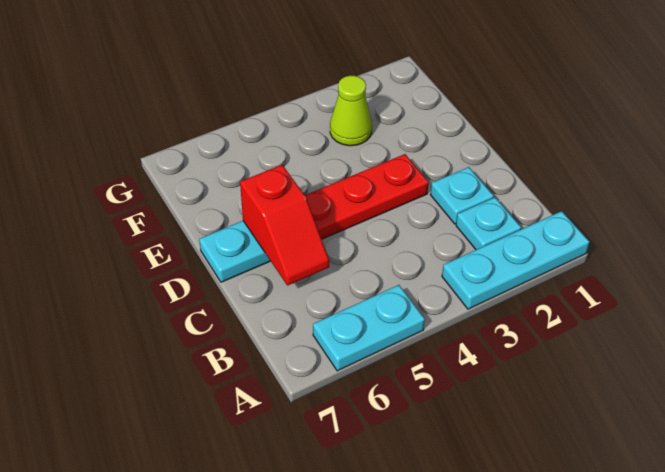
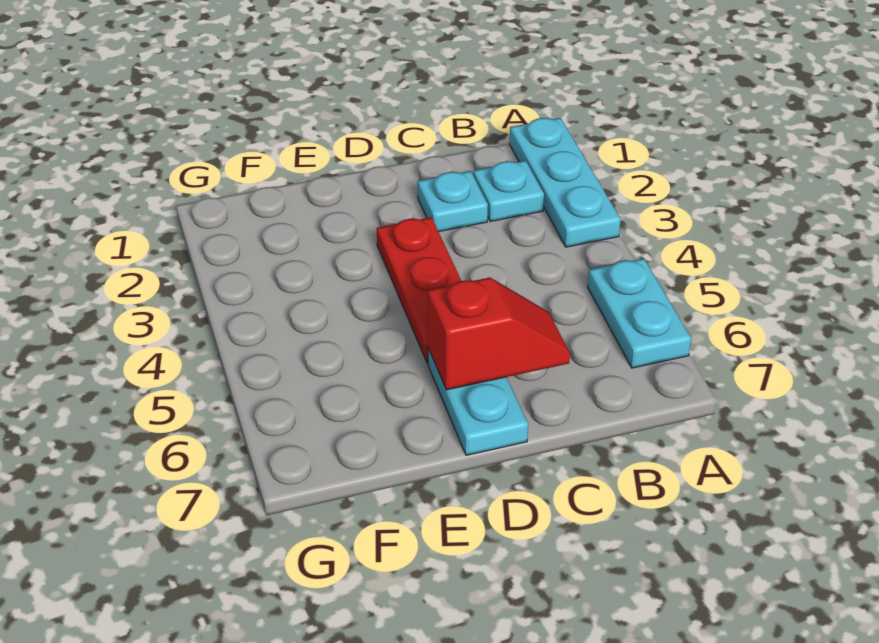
lime 1x1 cone [330,76,372,146] -> none

